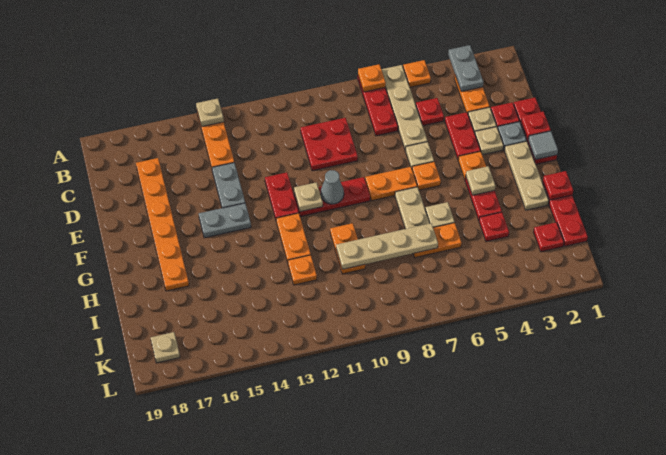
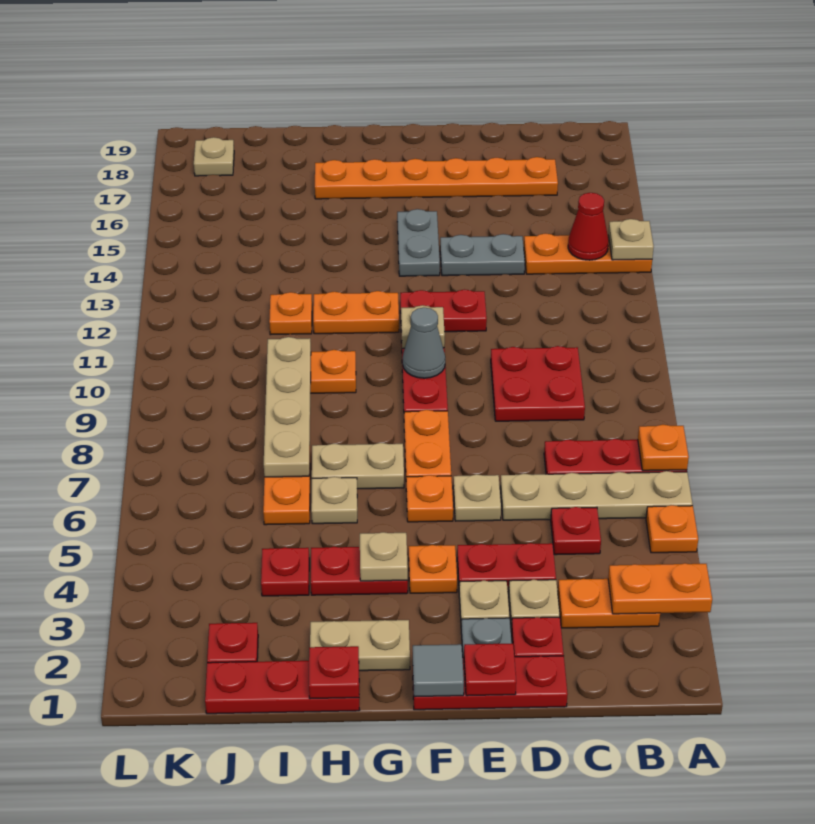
grey 1x2 plate [448,45,483,91] -> orange 1x2 plate [608,563,712,614]
none -> red 1x1 cone [568,193,609,260]
tan 1x3 plate [504,141,549,210] -> tan 1x2 plate [310,620,410,671]

